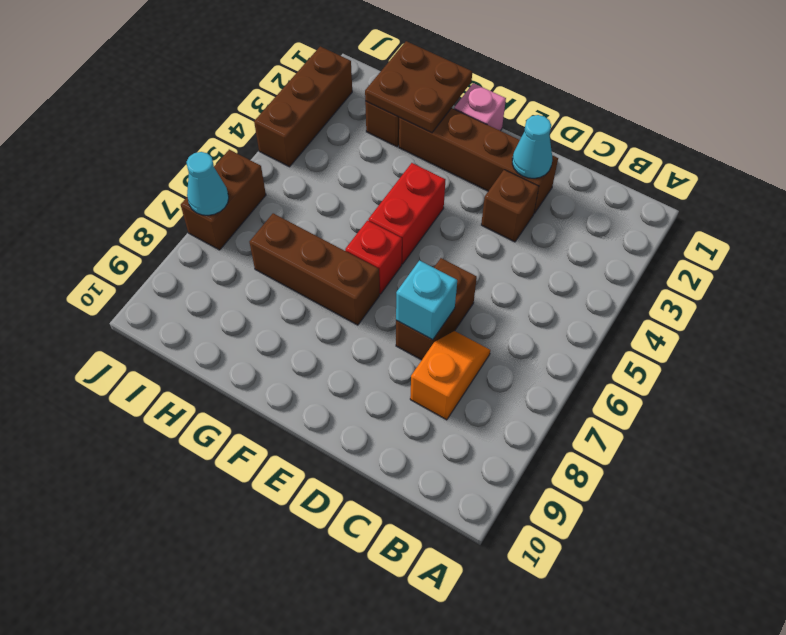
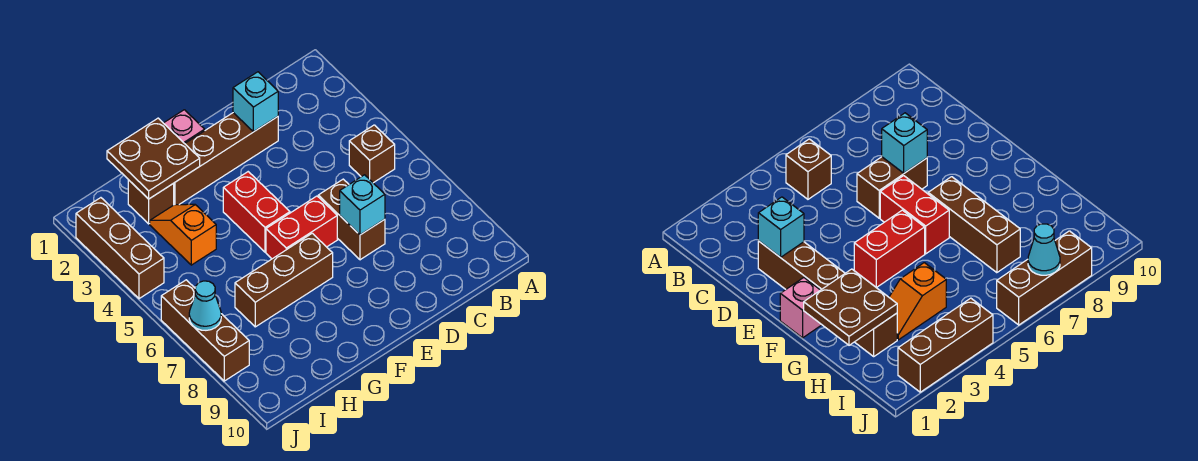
orange 1x2 slope [410,331,490,420] -> orange 1x2 slope moved to [150,204,216,265]
cyan 1x1 cone [512,115,552,178] -> cyan 1x1 brick [233,72,278,132]
brown 1x1 brick [481,170,539,242] -> brown 1x1 brick moved to [349,125,395,183]
red 1x1 brick [345,221,402,294] -> red 1x2 brick [266,196,337,259]
brown 1x2 brick [181,150,266,250] -> brown 1x3 brick [161,280,249,381]

